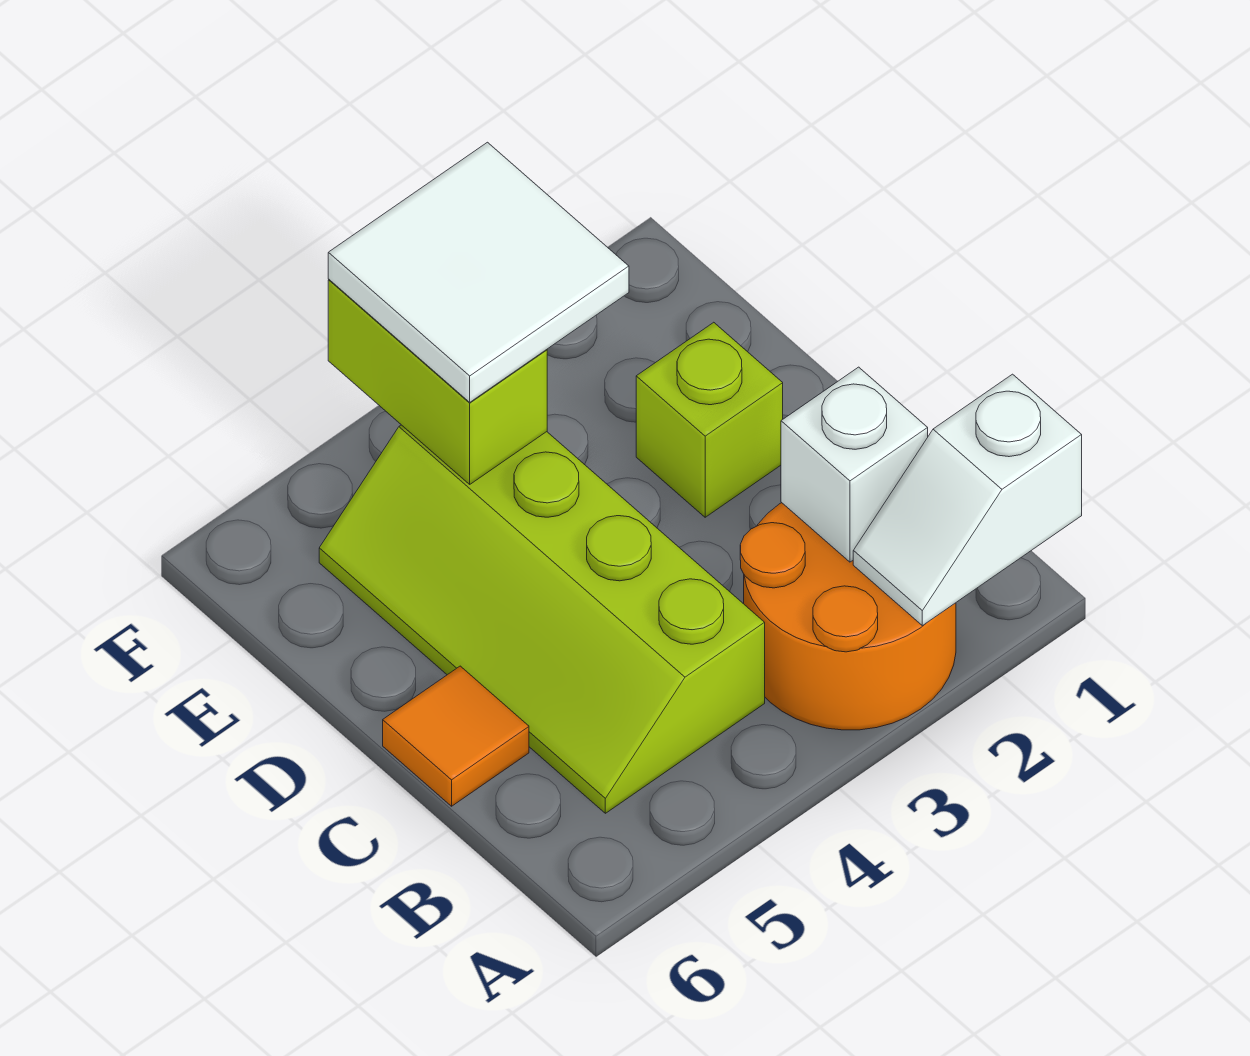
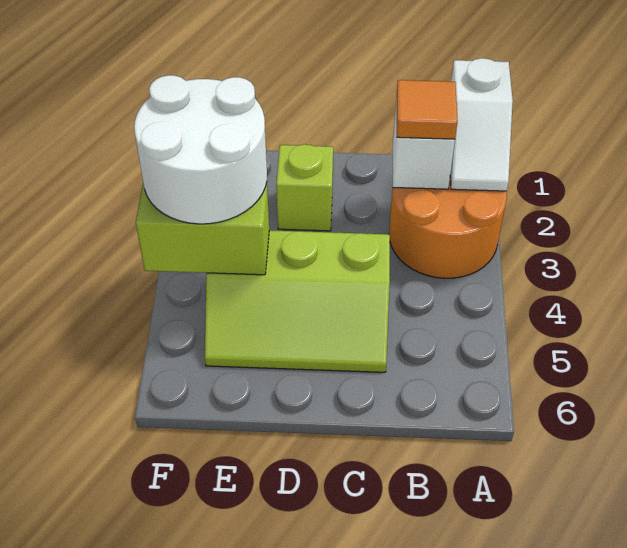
lime 2x4 slope [319,425,765,813] -> lime 2x3 slope [205,230,390,372]
orange 1x1 tile [383,666,529,806] -> orange 1x1 tile moved to [397,80,458,139]
white 2x2 tile [328,142,629,402] -> white 2x2 round brick [134,75,267,224]

